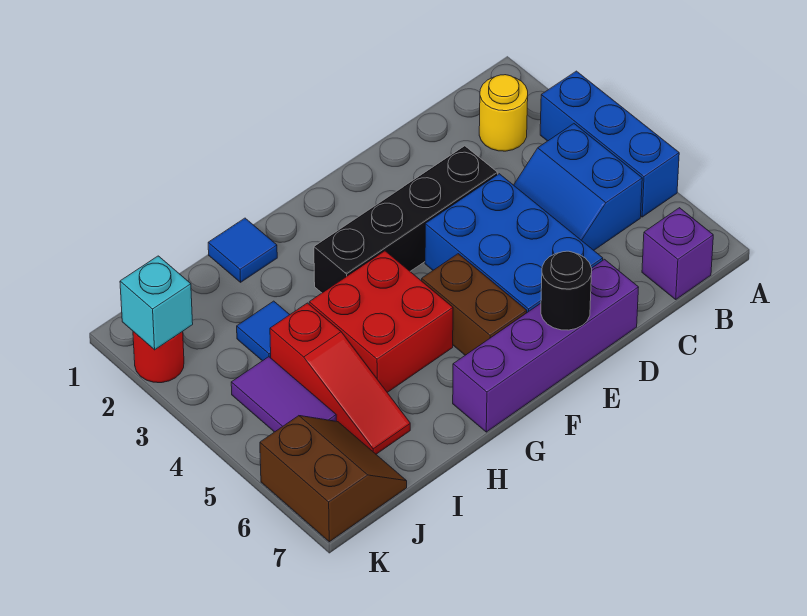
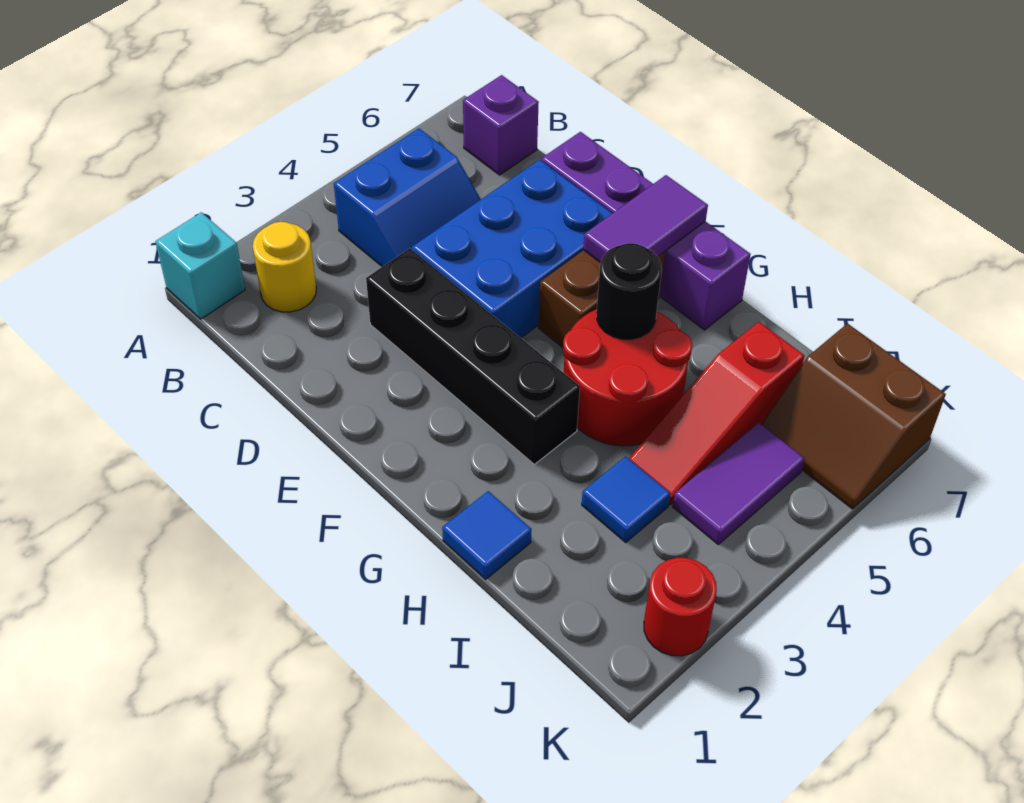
blue 1x3 brick [540,71,679,217] -> none
black 1x1 round brick [541,251,592,330] -> black 1x1 round brick moved to [597,243,662,339]
none -> purple 1x2 tile [583,175,708,262]
red 2x2 brick [309,251,453,392] -> red 2x2 round brick [563,309,692,446]
red 1x3 slope [270,303,410,454] -> red 1x3 slope turned to [629,322,804,505]
brown 2x2 slope [260,416,407,542] -> brown 2x2 slope turned to [761,324,946,509]
cyan 1x1 brick [120,256,193,350] -> cyan 1x1 brick moved to [155,212,245,319]

